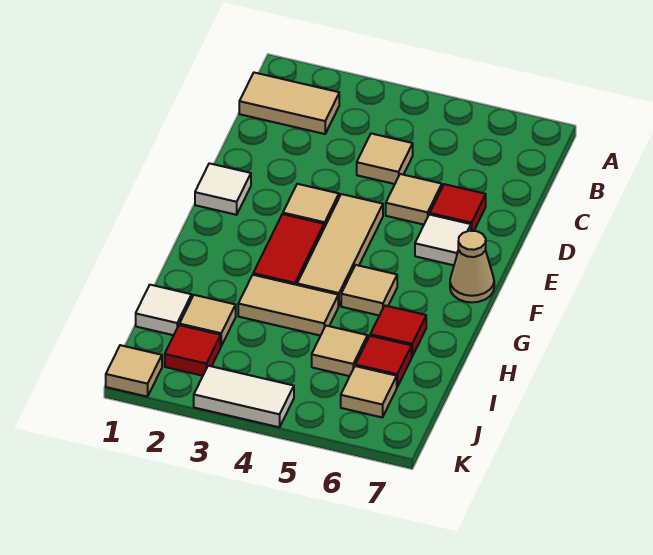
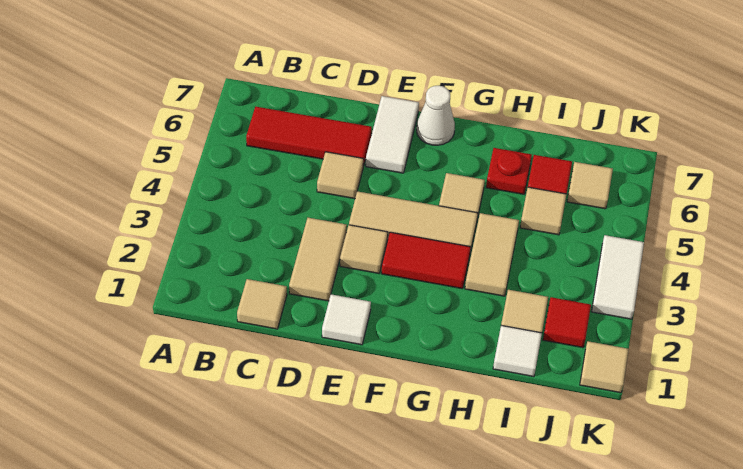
tan 1x2 tile [239,73,339,134] -> tan 1x2 tile moved to [289,218,347,301]
tan 1x1 tile [357,133,413,184] -> tan 1x1 tile moved to [237,279,287,329]
red 1x1 tile [430,184,486,231] -> red 1x3 tile [246,107,372,166]
white 1x1 tile [415,214,471,265] -> white 1x2 tile [366,96,419,173]
tan 1x1 cone [450,231,494,302] -> white 1x1 cone [417,86,455,145]
red 1x1 tile [370,306,426,356] -> red 1x1 plate [486,148,532,194]

